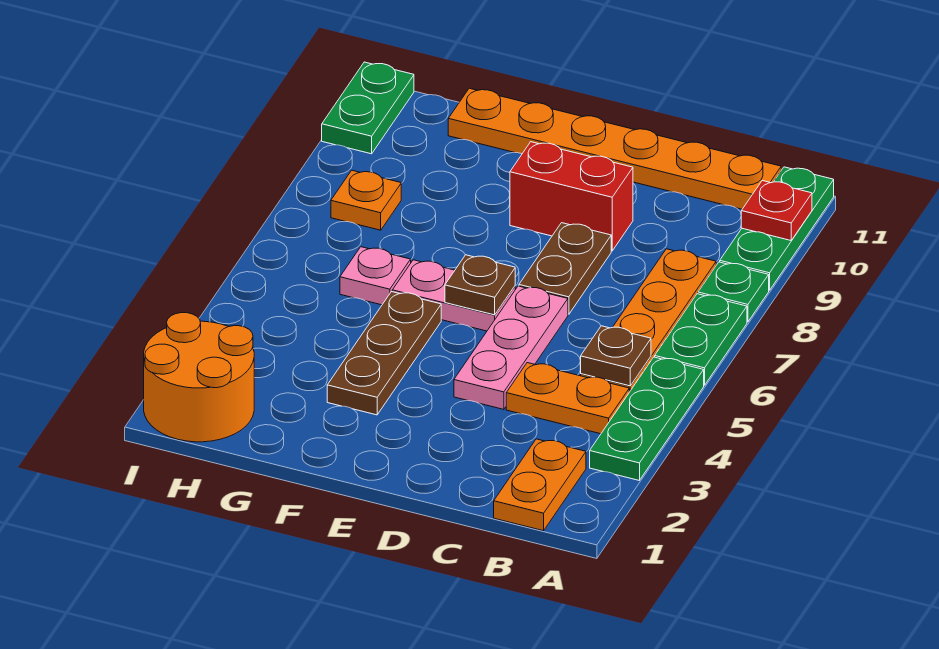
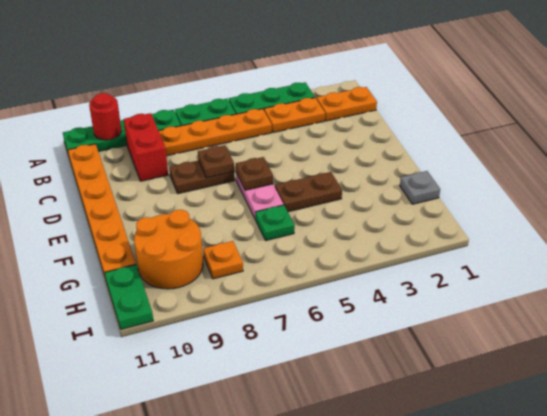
red 1x1 plate [741,181,812,240] -> red 1x1 round brick [89,93,121,140]
orange 1x2 plate [506,363,629,434] -> orange 1x2 plate turned to [264,98,325,133]
brown 1x1 plate [581,326,651,386] -> brown 1x1 plate moved to [198,145,234,178]
pink 1x3 plate [454,286,568,409] -> none
red 1x2 brick [510,142,633,251] -> red 1x2 brick moved to [124,113,168,181]
brown 1x3 plate [327,292,441,415] -> brown 1x2 plate [275,172,342,212]
none -> grey 1x1 plate [400,171,440,204]
pink 1x1 plate [340,247,411,305] -> green 1x1 plate [255,205,295,241]
orange 2x2 round brick [144,313,254,442] -> orange 2x2 round brick moved to [134,210,203,289]
green 1x2 plate [322,62,414,154] -> green 1x2 plate turned to [105,265,153,329]

